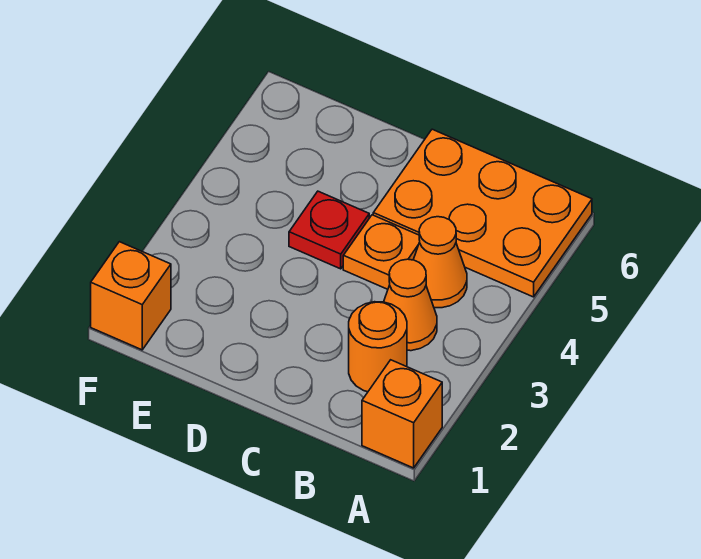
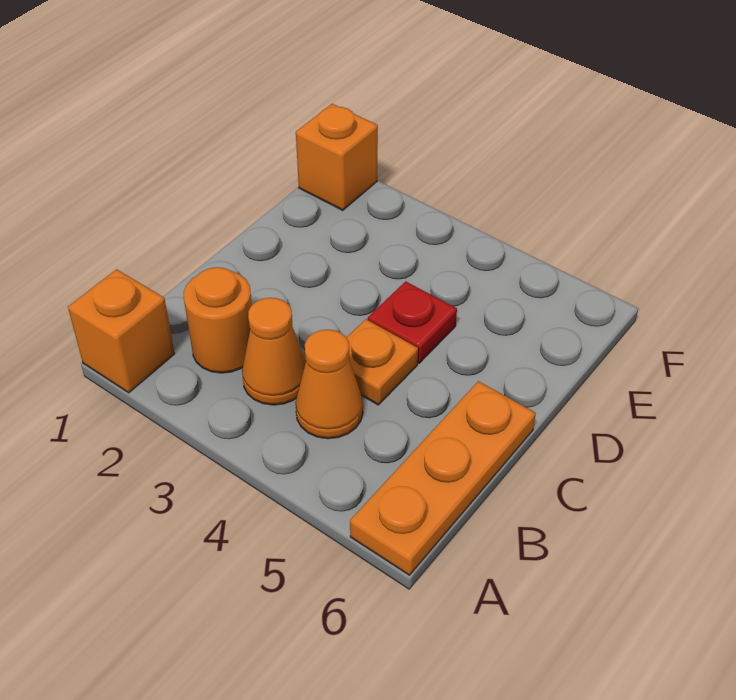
orange 2x3 plate [373,129,592,297] -> orange 1x3 plate [350,381,536,575]

